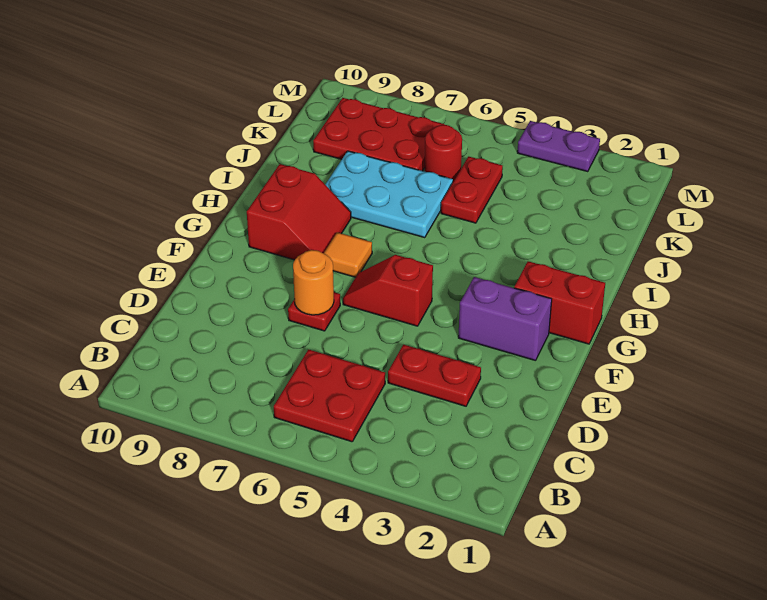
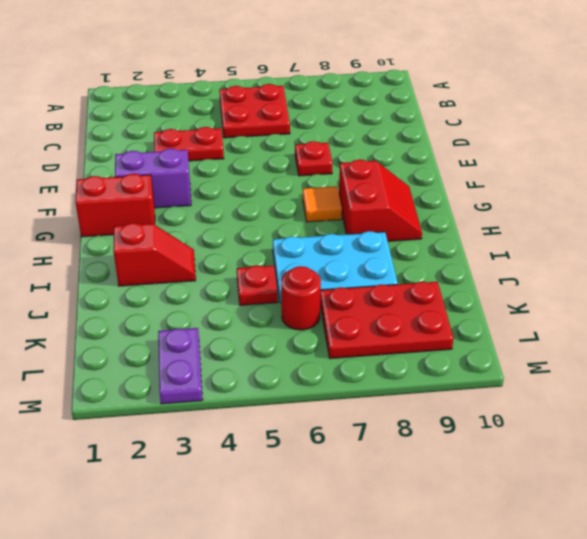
orange 1x1 round brick [293,250,334,315] -> none
red 1x2 slope [343,255,433,326] -> red 1x2 slope moved to [113,223,196,286]
red 2x2 slope [247,164,351,260] -> red 2x2 slope turned to [339,159,422,241]
red 1x2 plate [441,157,503,223] -> red 1x1 plate [237,265,278,305]
purple 1x2 plate [517,121,600,172] -> purple 1x2 plate turned to [158,328,203,404]

